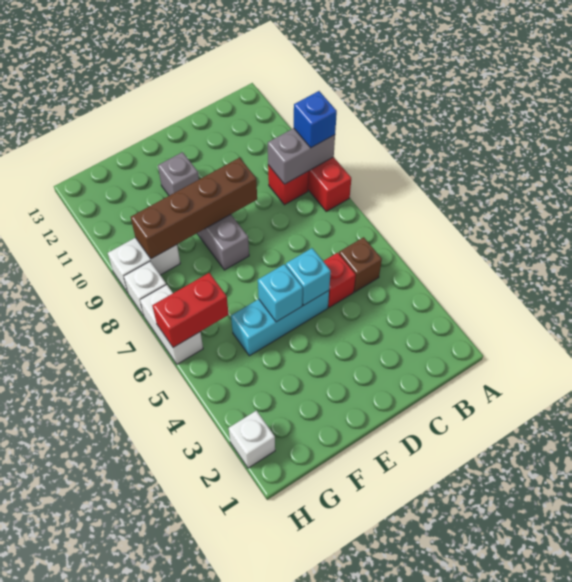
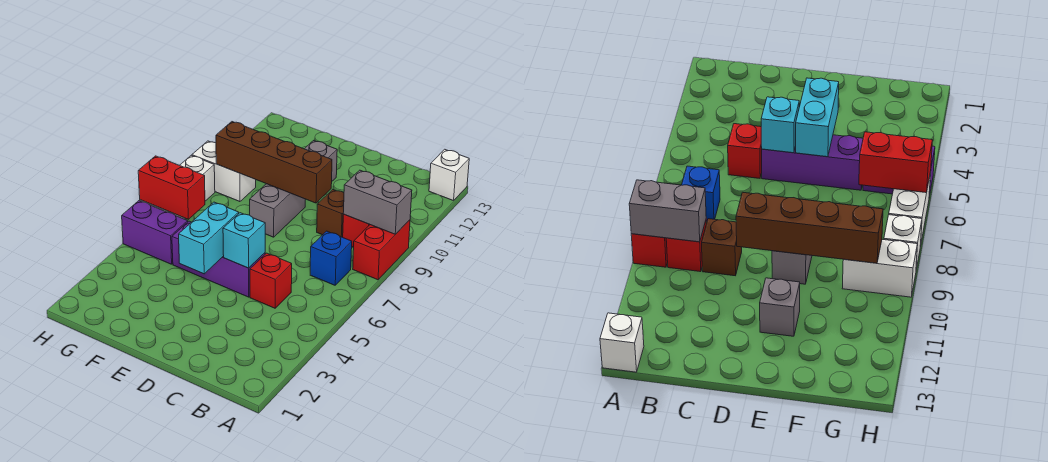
blue 1x1 brick [294,91,337,148] -> blue 1x1 brick moved to [310,231,352,285]
brown 1x1 brick [339,237,382,292] -> brown 1x1 brick moved to [317,189,344,237]
cyan 1x3 brick [231,291,329,356] -> purple 1x3 brick [172,221,265,297]
cyan 1x1 brick [258,264,303,322] -> cyan 1x2 brick [179,202,239,274]
none -> purple 1x2 brick [122,201,188,264]
white 1x1 brick [229,411,275,468] -> white 1x1 brick moved to [429,149,469,201]

